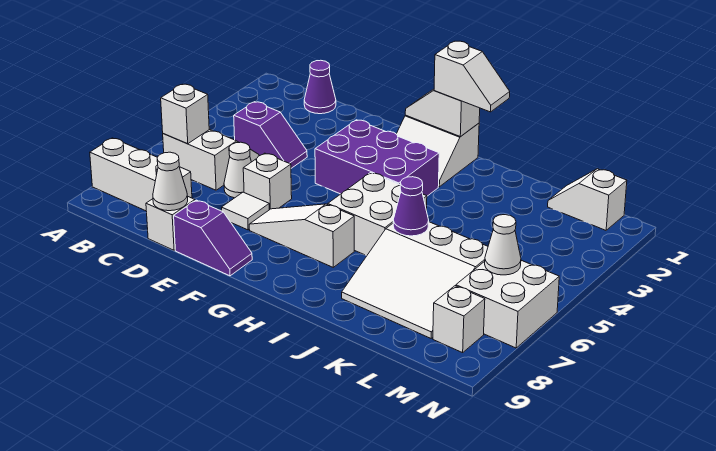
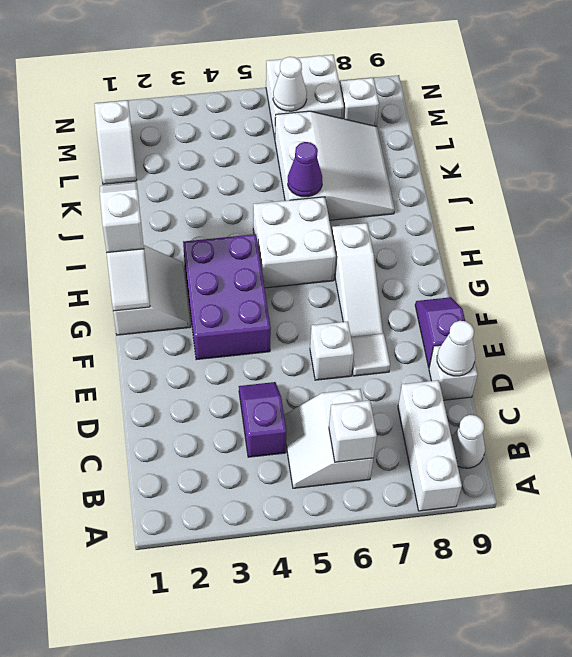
purple 1x1 cone [304,60,336,114] -> none
white 1x1 cone [224,142,251,198] -> white 1x1 cone moved to [451,415,485,468]

